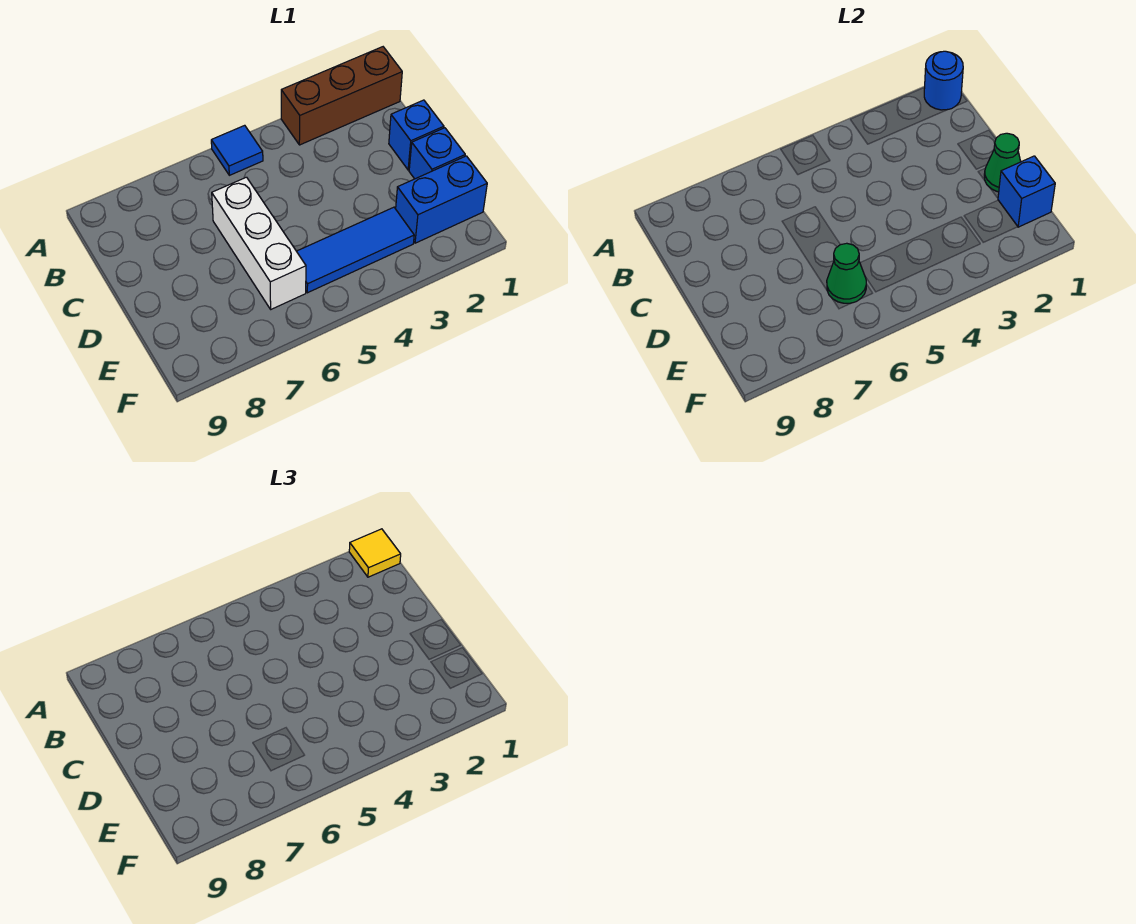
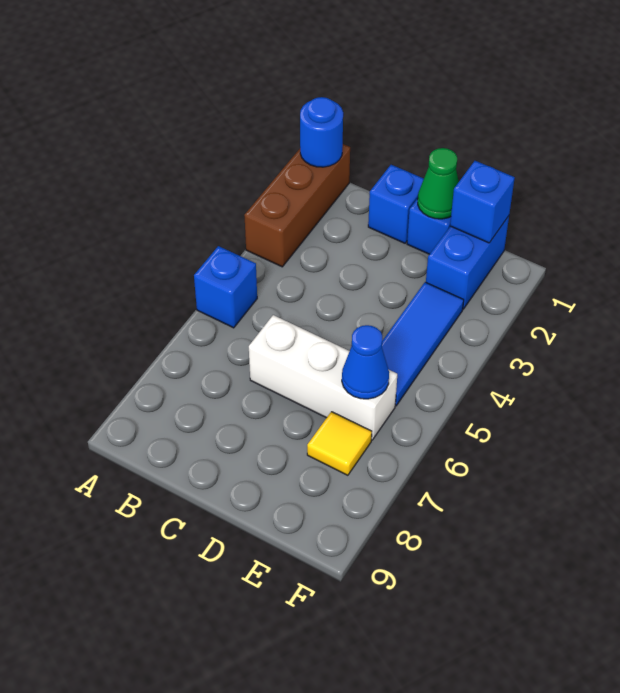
yellow 1x1 tile [349,529,401,577] -> yellow 1x1 tile moved to [307,412,372,475]
blue 1x1 tile [211,125,263,175] -> blue 1x1 brick [194,246,257,328]
green 1x1 cone [827,243,866,303] -> blue 1x1 cone [342,325,389,399]

